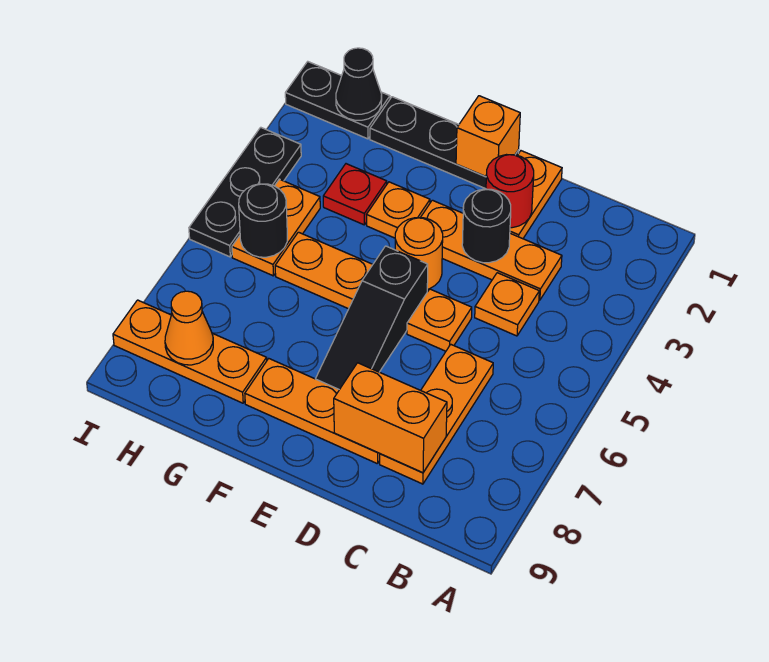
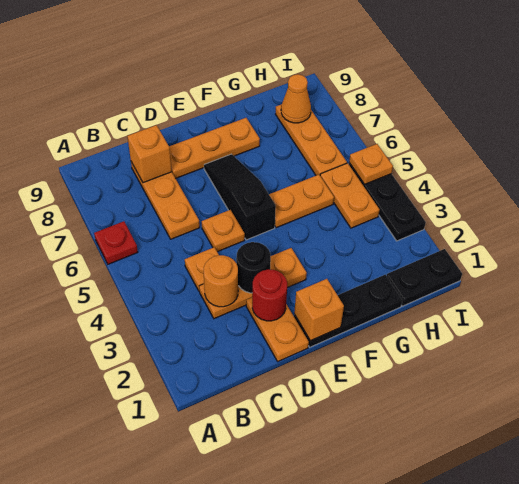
orange 1x2 brick [334,363,447,473] -> orange 1x1 brick [127,125,172,183]
orange 1x1 round brick [395,218,443,289] -> orange 1x1 round brick moved to [204,255,238,307]
orange 1x1 plate [367,182,430,238] -> orange 1x1 plate moved to [349,144,393,184]
red 1x1 plate [323,164,387,225] -> red 1x1 plate moved to [94,221,138,264]
orange 1x3 plate [113,300,267,403] -> orange 1x3 plate turned to [276,104,347,175]
black 1x1 cone [336,48,382,120] -> none
black 1x1 round brick [239,184,287,257] -> none

